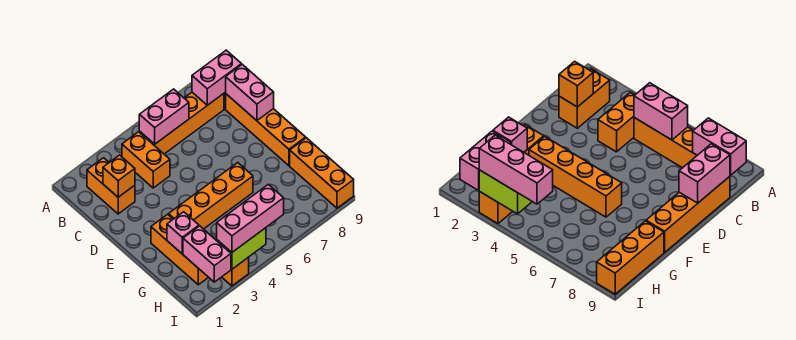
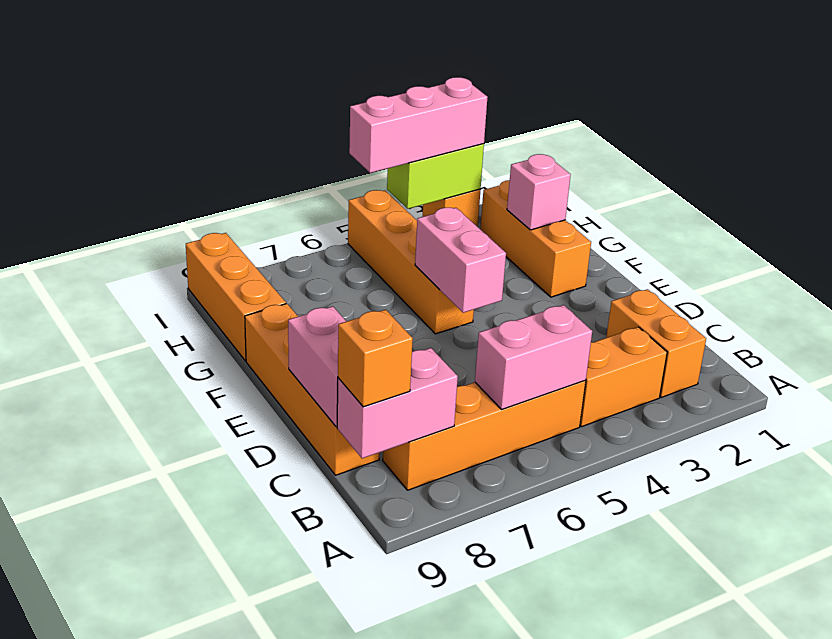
orange 1x2 brick [122,132,170,188] -> orange 1x2 brick turned to [580,327,667,427]
orange 1x1 brick [103,155,135,197] -> orange 1x1 brick moved to [338,310,413,407]
orange 1x4 brick [169,163,253,229] -> orange 1x4 brick turned to [348,190,474,334]
pink 1x2 brick [183,226,231,282] -> pink 1x2 brick moved to [415,208,506,313]

